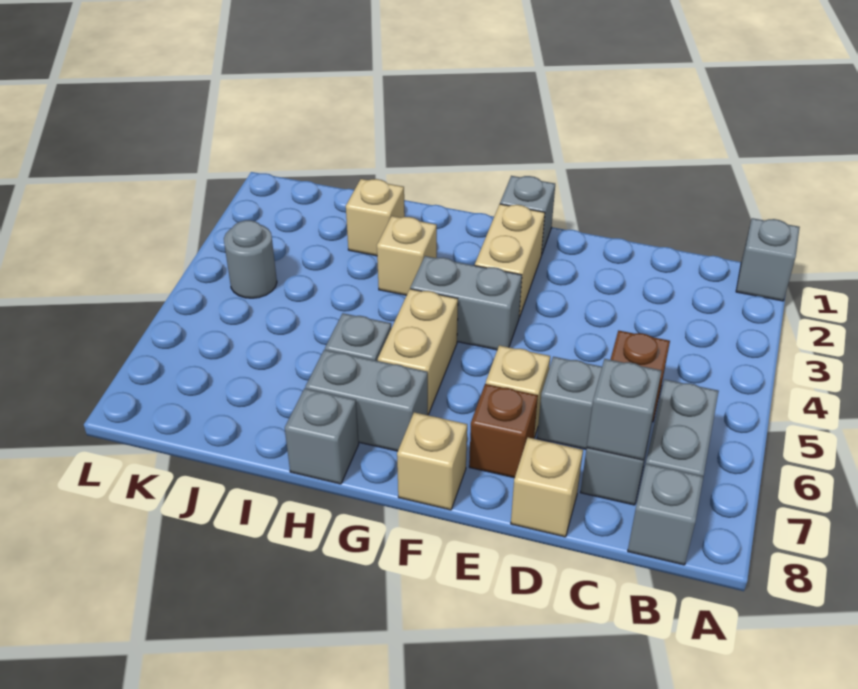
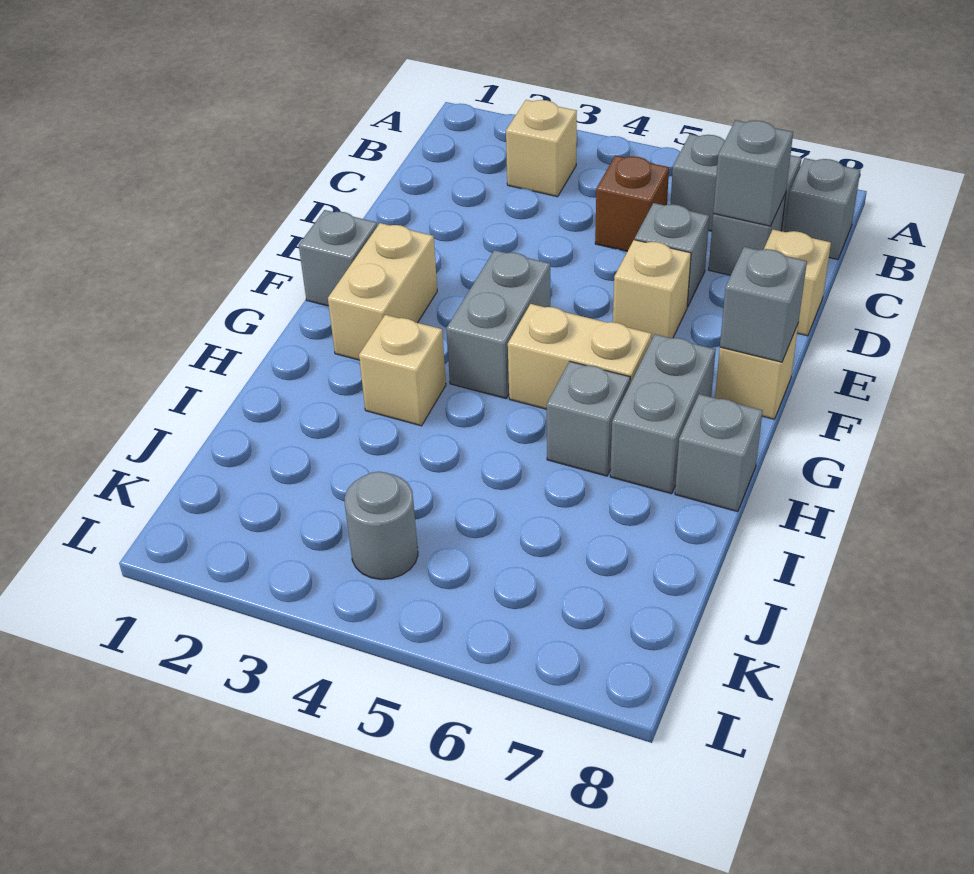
grey 1x1 brick [736,218,800,301] -> grey 1x1 brick moved to [720,247,807,362]
brown 1x1 brick [469,384,538,478] -> none
tan 1x2 brick [475,204,545,318] -> tan 1x2 brick turned to [328,223,437,360]
tan 1x1 brick [346,179,405,256] -> tan 1x1 brick moved to [506,100,577,197]

